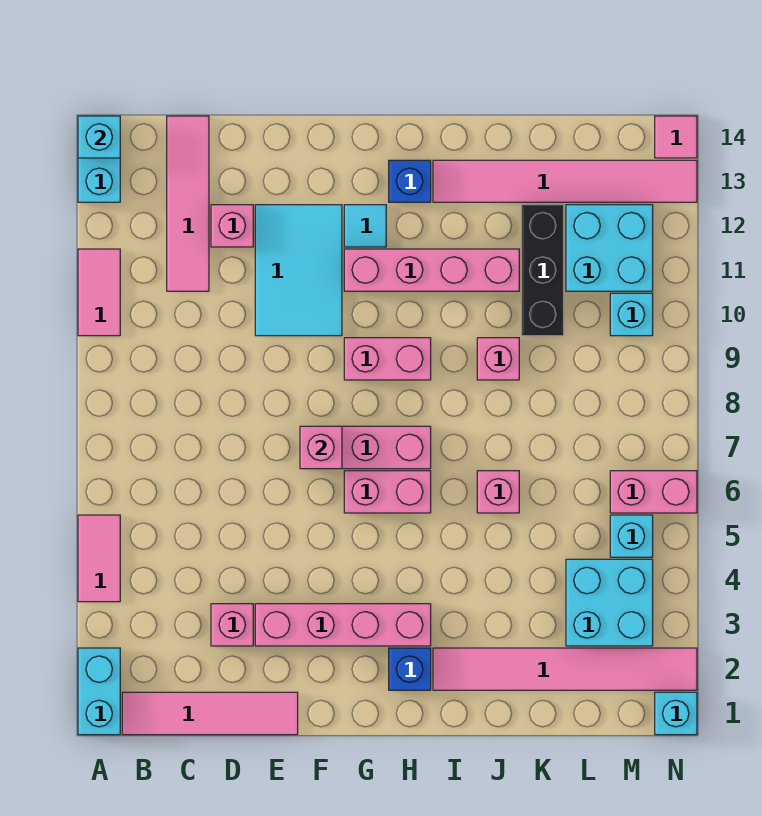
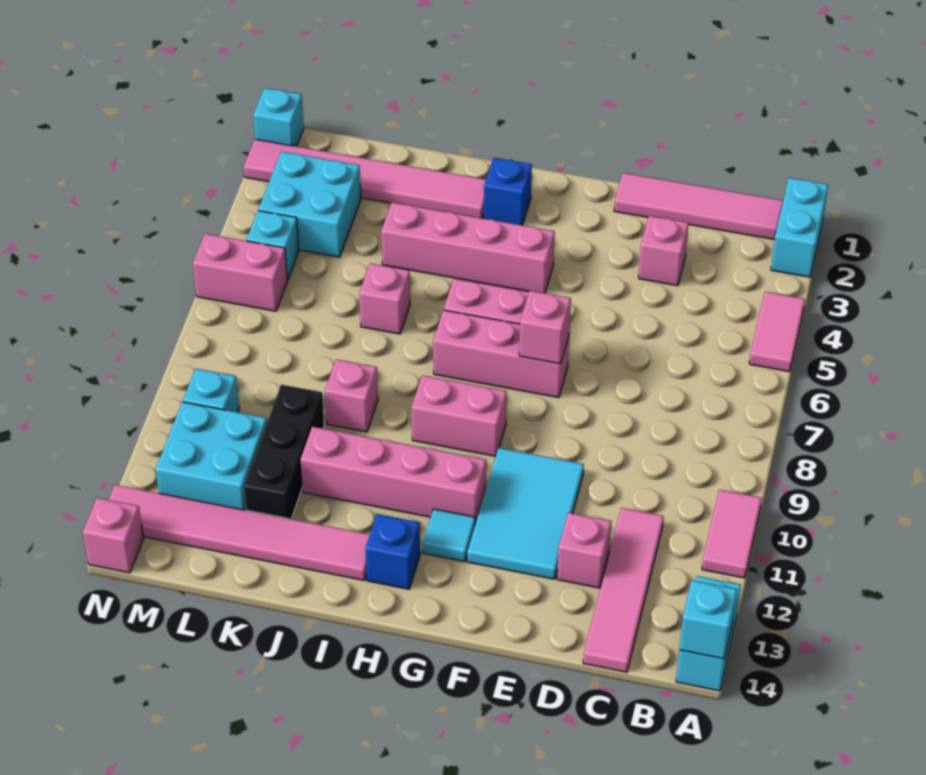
pink 1x4 brick [255,604,431,646] -> pink 1x4 brick moved to [381,202,555,293]
pink 1x1 tile [655,116,697,158] -> pink 1x1 brick [83,498,144,573]

